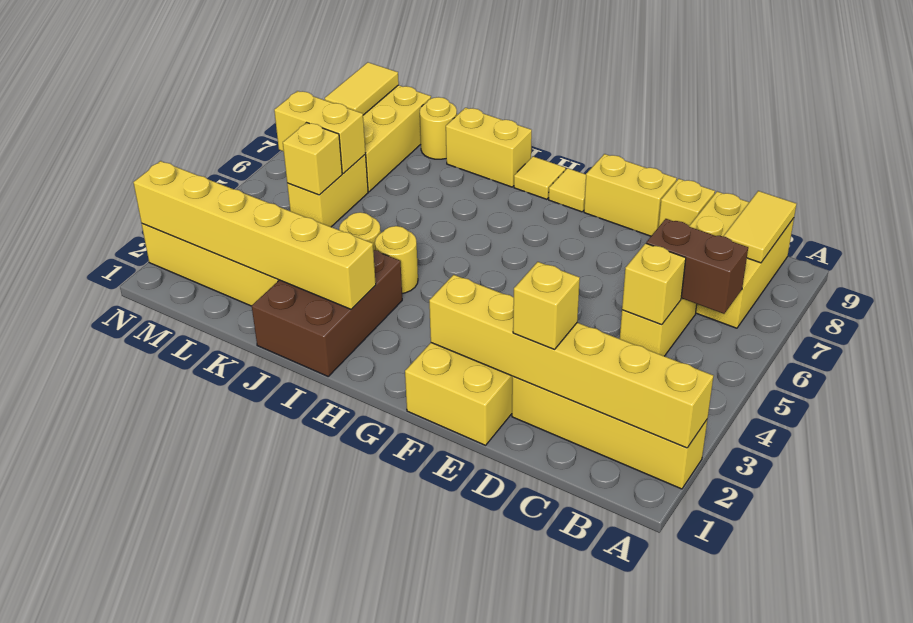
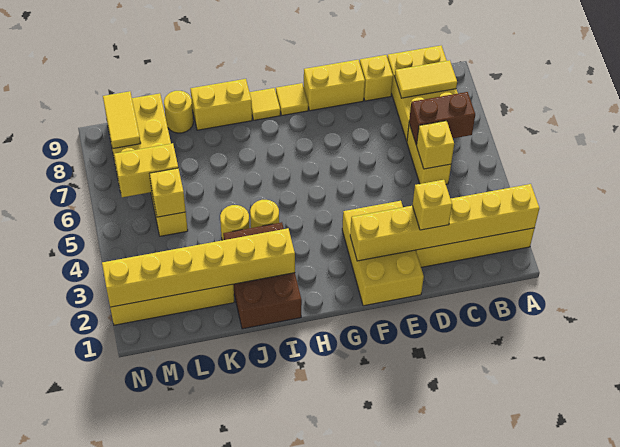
yellow 1x2 tile [724,191,796,263] -> yellow 1x2 tile turned to [395,60,457,98]

